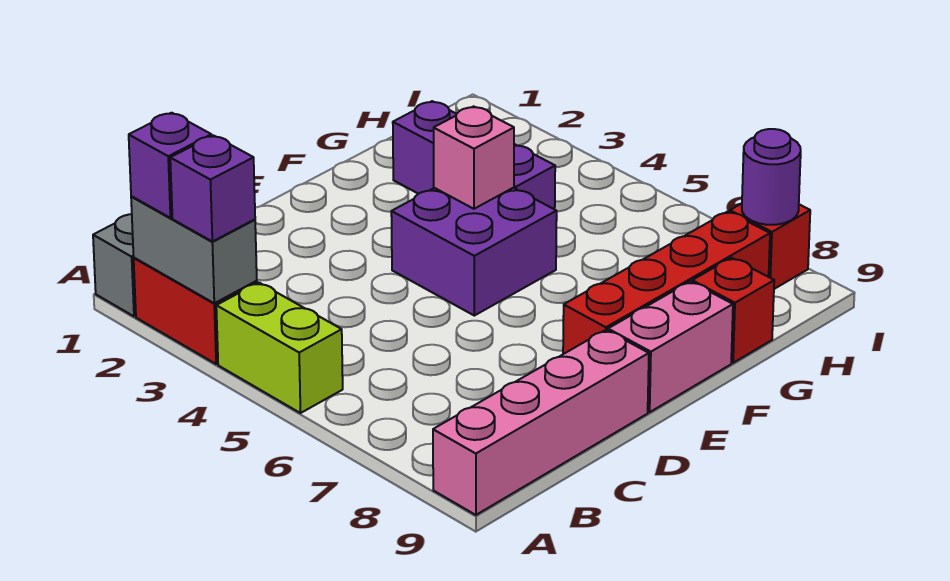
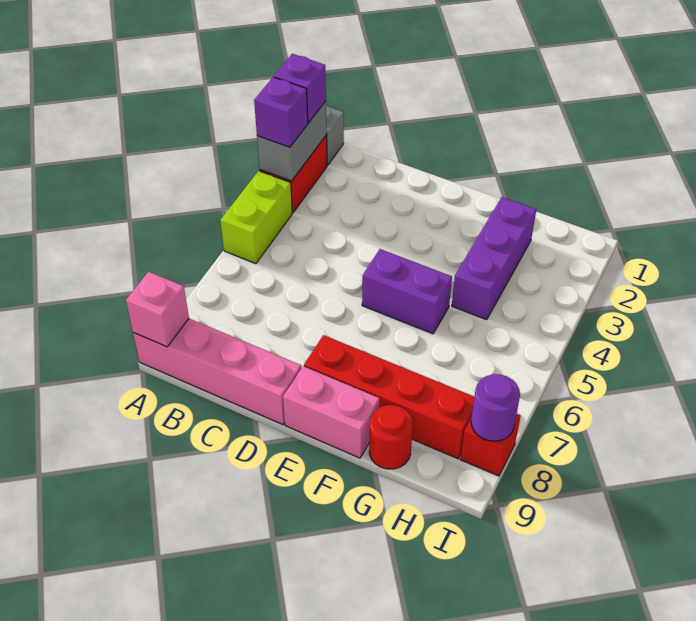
purple 2x2 brick [391,188,557,316] -> purple 1x2 brick [362,249,452,334]
pink 1x1 brick [434,106,514,209] -> pink 1x1 brick moved to [126,272,189,347]
red 1x1 brick [692,258,774,363] -> red 1x1 round brick [369,405,413,469]

